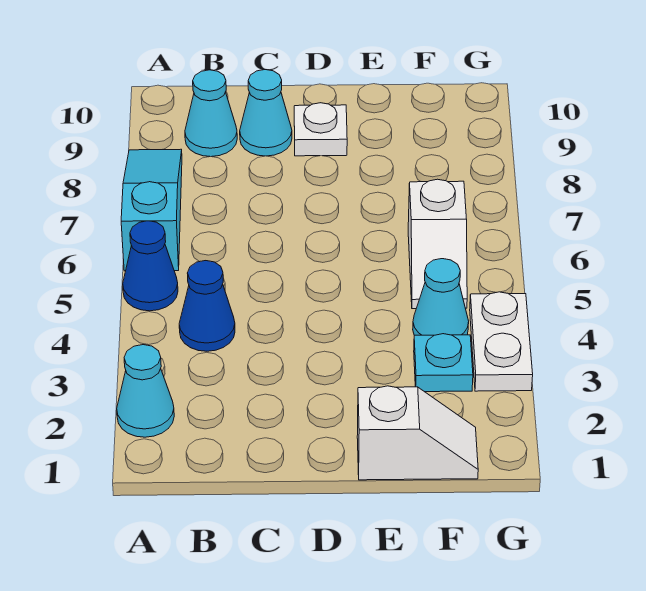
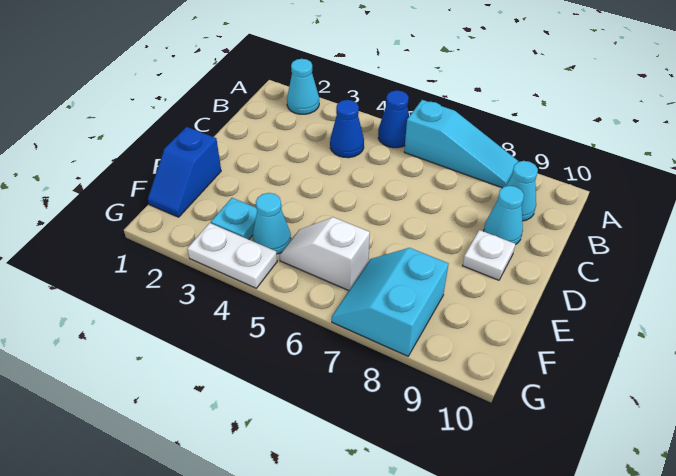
white 1x2 slope [357,386,478,480] -> blue 1x2 slope [148,127,221,217]
none -> cyan 2x2 slope [332,248,449,356]

